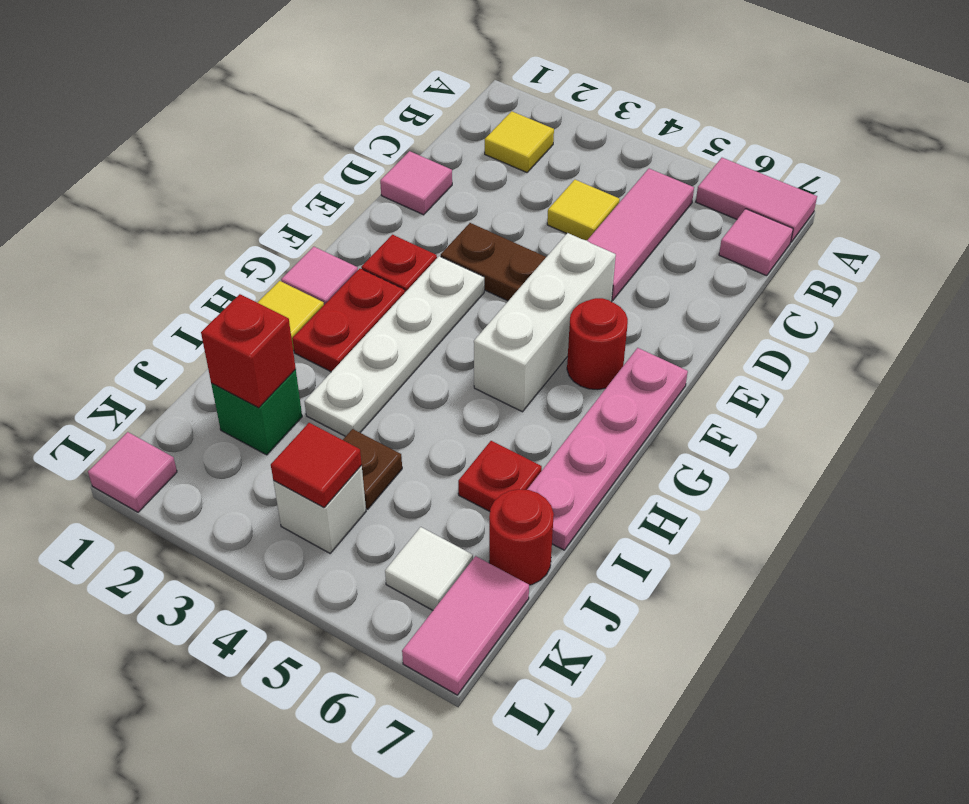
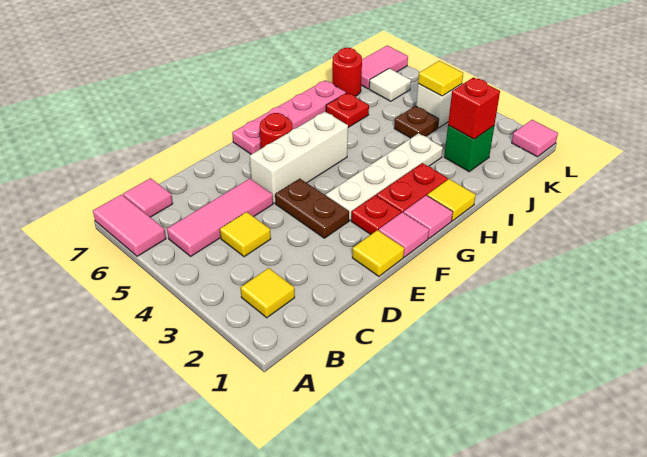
pink 1x1 tile [380,151,452,215] -> pink 1x1 tile moved to [379,212,429,257]
none -> yellow 1x1 tile [352,230,404,276]
red 1x1 tile [271,423,362,507] -> yellow 1x1 tile [418,61,463,96]

